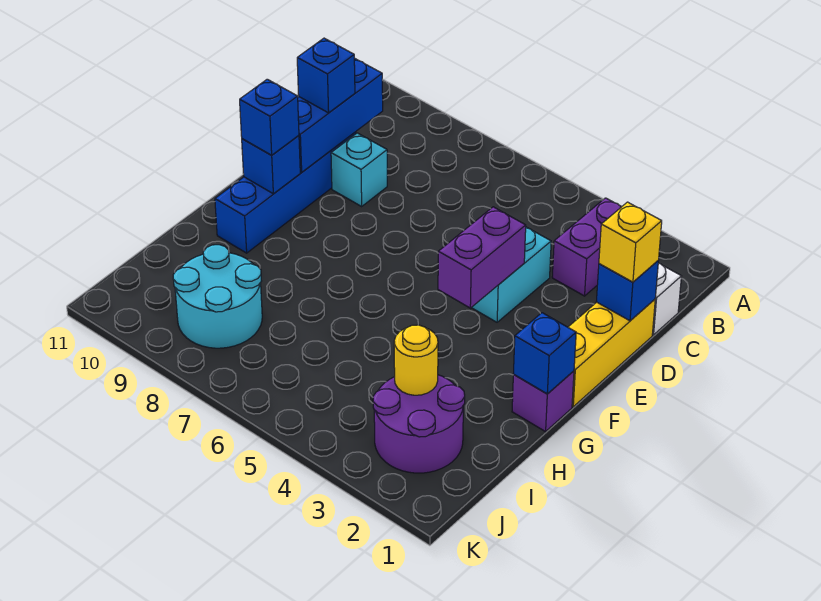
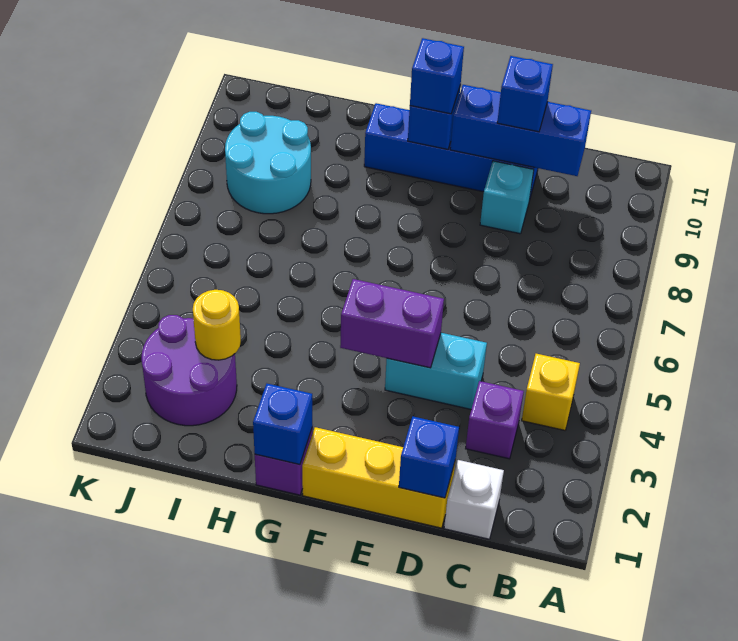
purple 1x2 brick [552,198,621,296] -> purple 1x1 brick [466,381,524,459]
yellow 1x1 brick [599,202,662,282] -> yellow 1x1 brick moved to [522,354,580,430]

